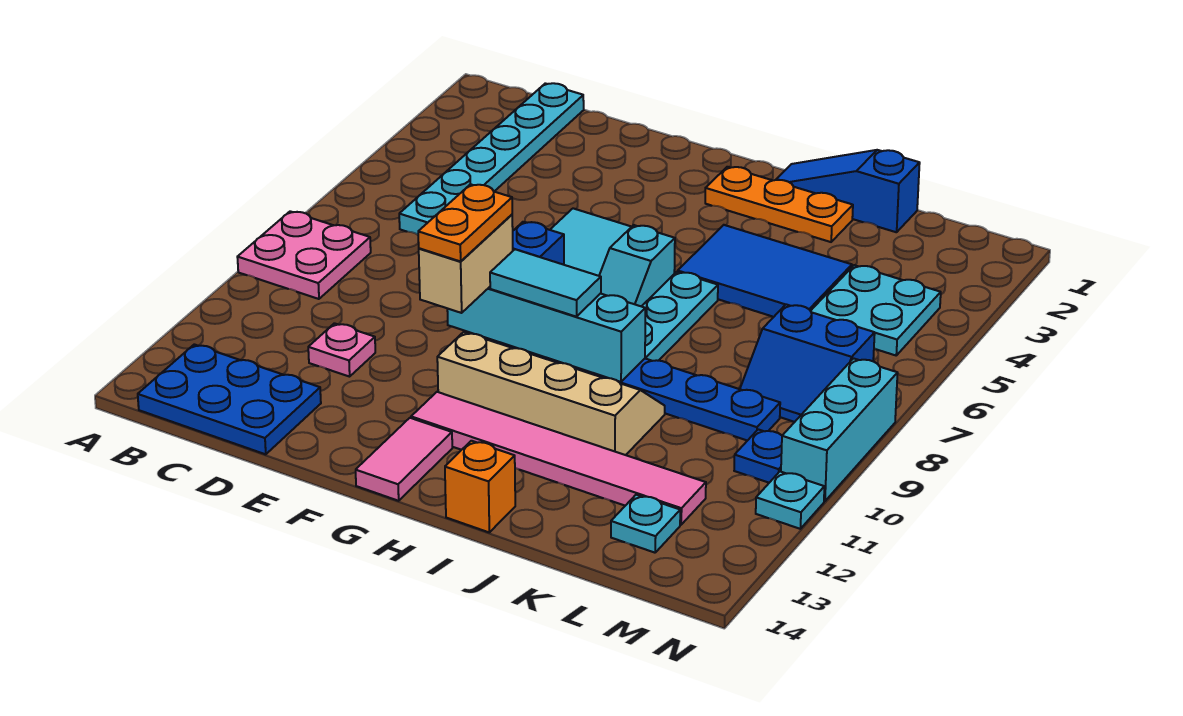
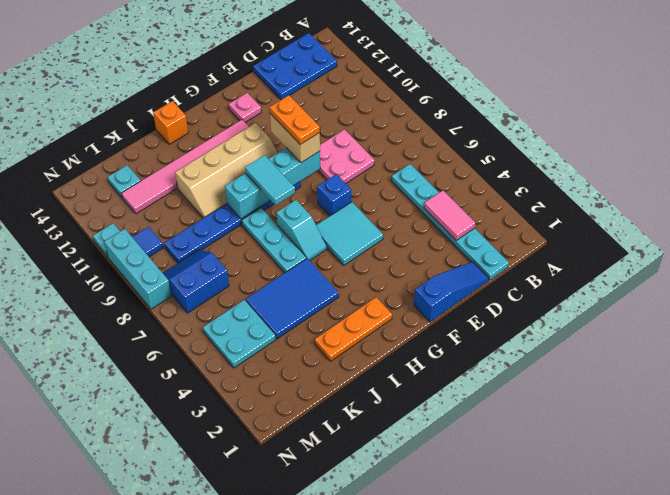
pink 2x2 plate [237,211,371,299] -> pink 2x2 plate moved to [318,130,375,183]
pink 1x1 plate [308,323,375,377] -> pink 1x1 plate moved to [229,93,261,122]
cyan 1x2 tile [490,249,601,317] -> cyan 1x2 tile turned to [245,155,295,205]
pink 1x2 tile [356,418,452,501] -> pink 1x2 tile moved to [424,191,475,241]
cyan 1x2 slope [599,225,675,306] -> cyan 1x2 slope turned to [277,200,327,261]
blue 1x3 slope [776,150,920,232] -> blue 1x3 slope moved to [414,262,489,322]
blue 1x1 plate [734,429,782,483] -> blue 1x1 tile [132,227,163,257]

